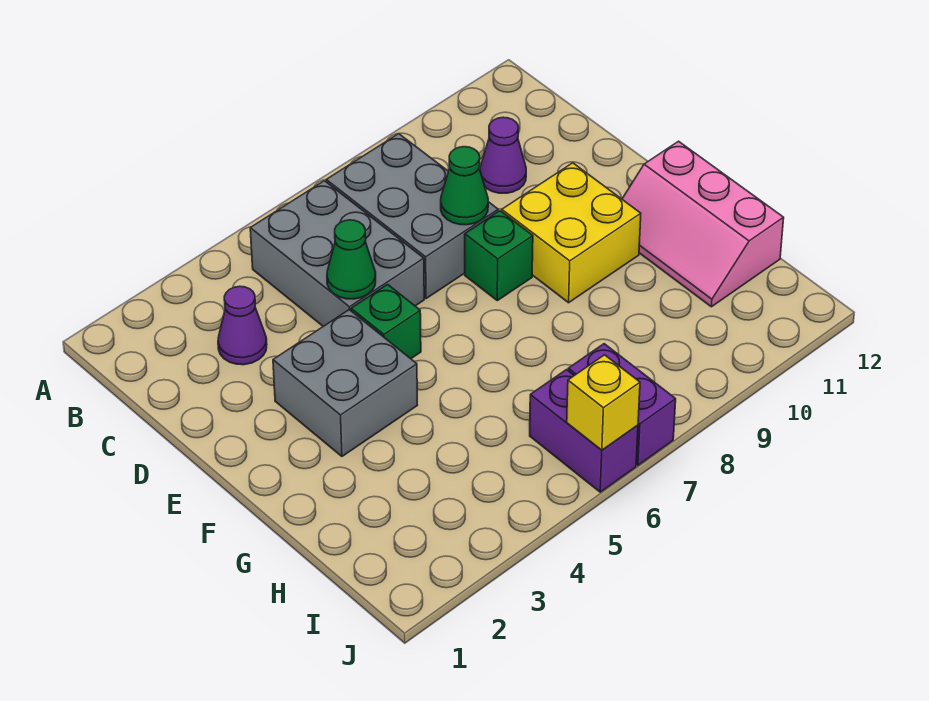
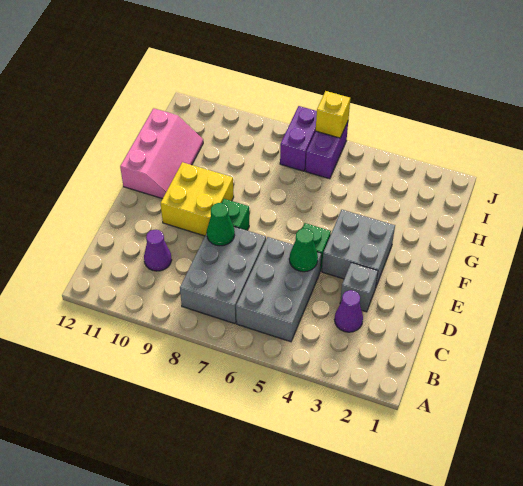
none -> grey 1x1 brick [340,263,378,312]

